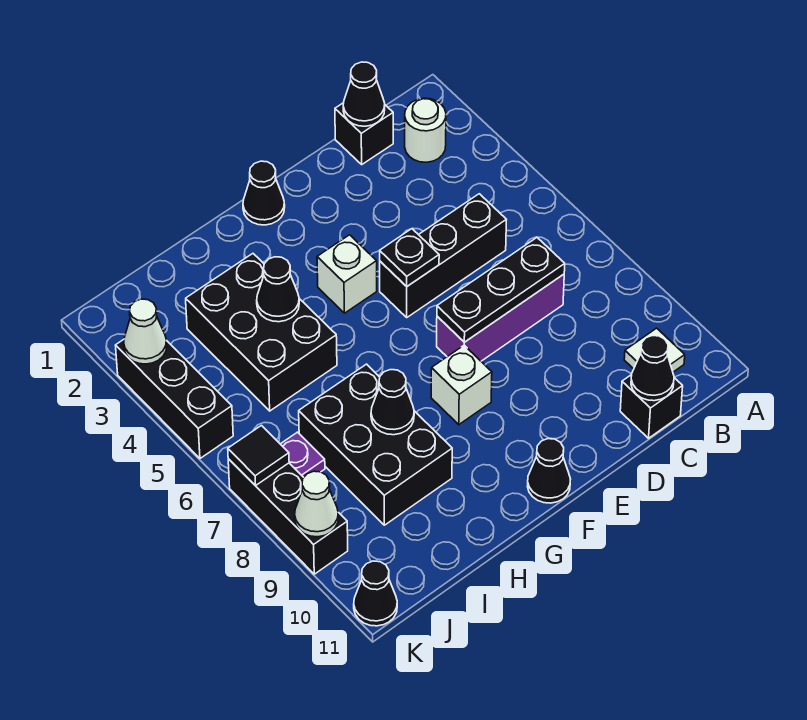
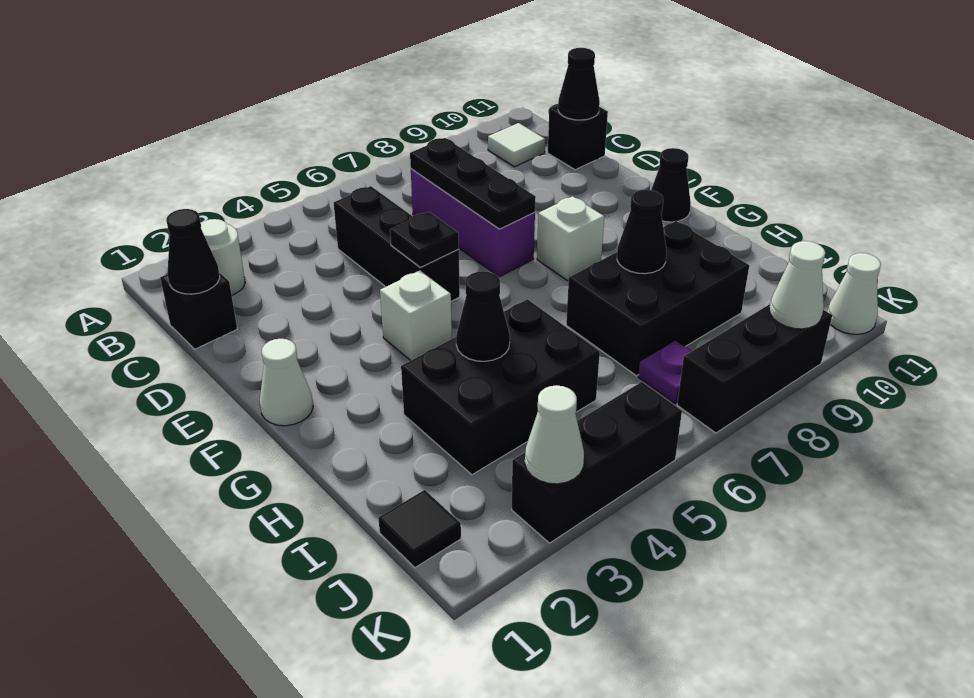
black 1x1 cone [243,161,285,225] -> white 1x1 cone [260,339,313,426]
black 1x1 tile [228,426,289,486] -> black 1x1 tile moved to [378,490,461,568]
black 1x1 cone [354,561,397,626] -> white 1x1 cone [827,253,881,334]

